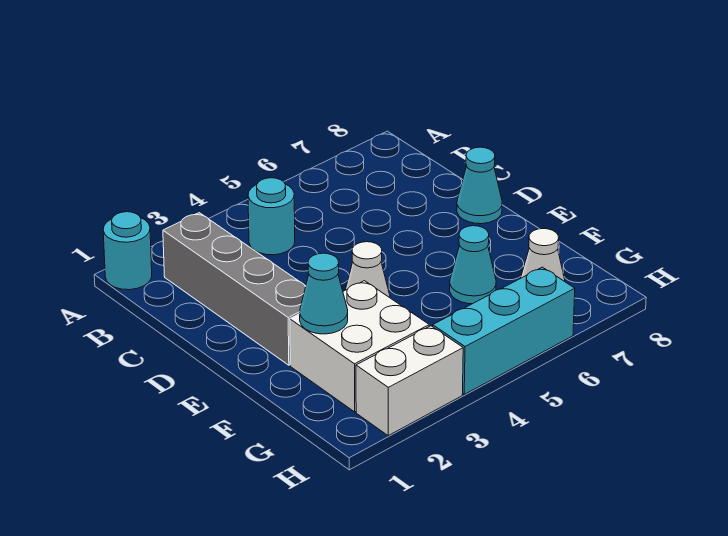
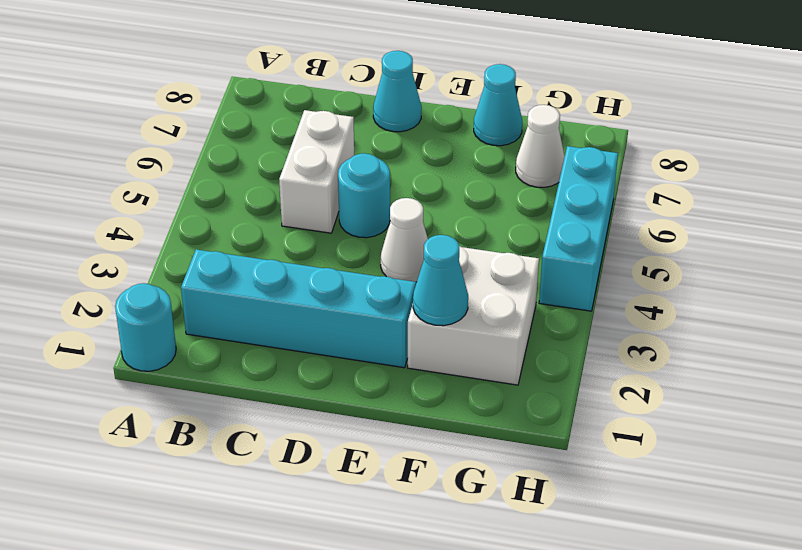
grey 1x4 brick [163,213,306,365] -> cyan 1x4 brick [181,249,416,368]
cyan 1x1 round brick [248,178,295,255] -> cyan 1x1 round brick moved to [338,153,390,238]
cyan 1x1 cone [450,226,496,304] -> cyan 1x1 cone moved to [474,64,522,146]
white 1x2 brick [356,326,463,436] -> white 1x2 brick moved to [279,110,354,233]

